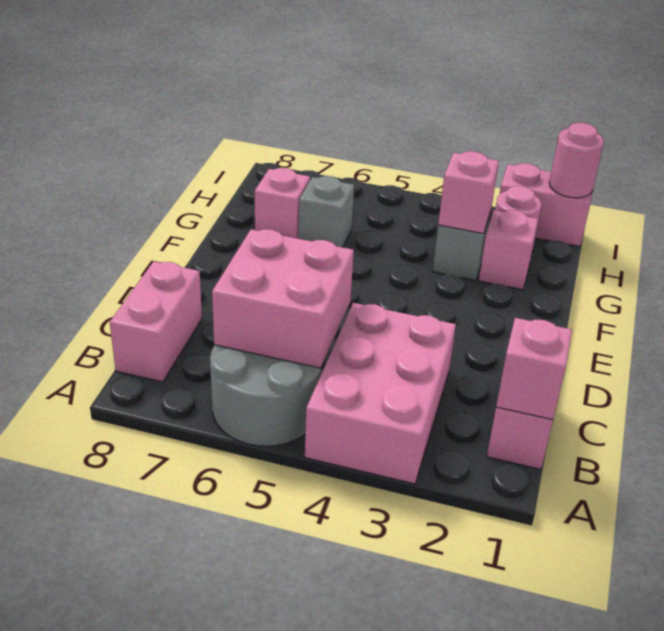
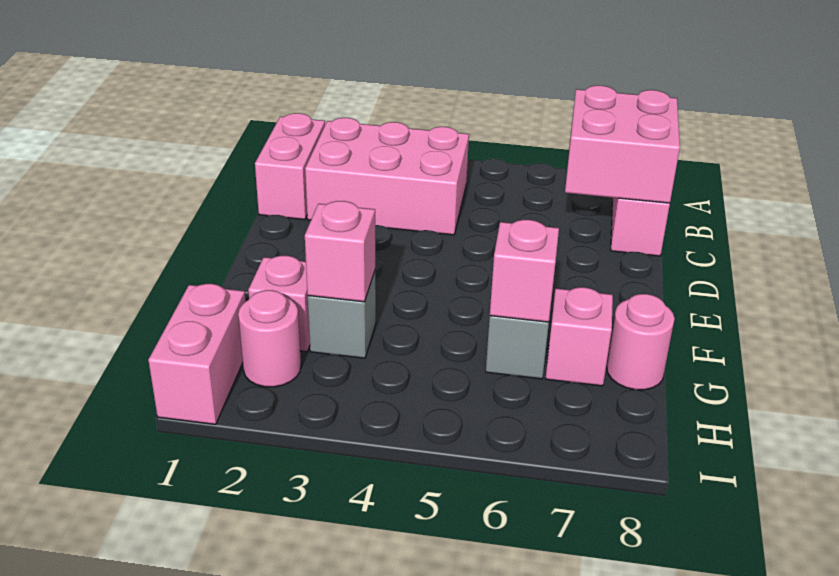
pink 2x3 brick [305,303,456,484] -> pink 2x3 brick turned to [305,118,469,235]
grey 2x2 round brick [210,345,322,446] -> none
pink 1x1 brick [496,318,572,420] -> pink 1x1 brick moved to [490,220,559,322]
pink 2x2 brick [212,229,354,368] -> pink 2x2 brick moved to [565,85,680,203]
pink 1x2 brick [500,163,593,247] -> pink 1x2 brick turned to [148,284,246,424]
pink 1x1 round brick [549,123,604,198] -> pink 1x1 round brick moved to [607,294,675,390]

